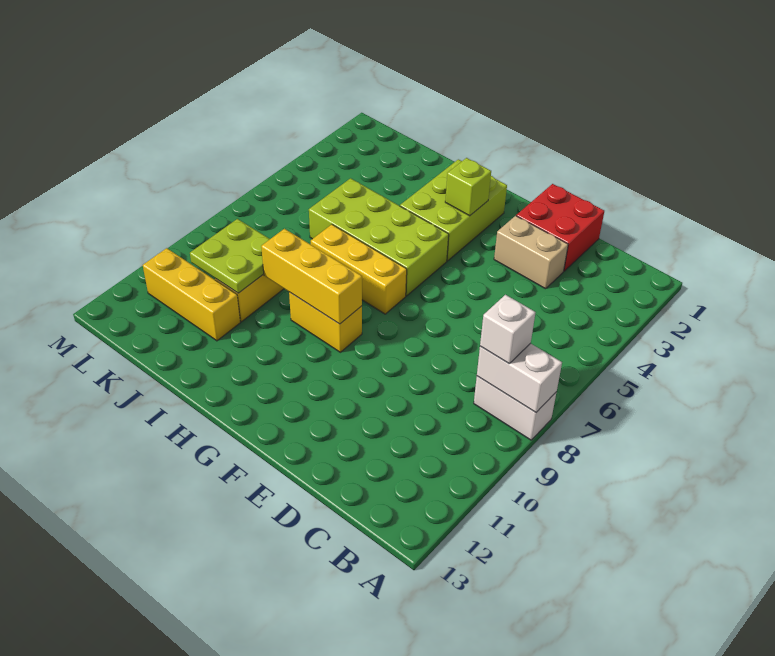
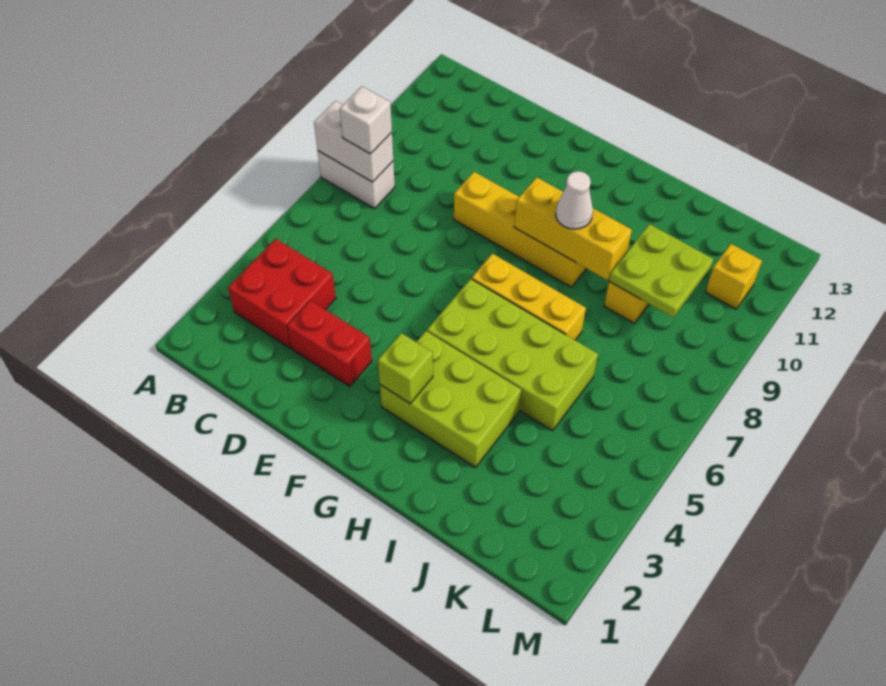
red 2x2 brick [516,184,604,271] -> red 2x2 brick moved to [228,239,336,348]
tan 1x2 brick [494,216,568,289] -> red 1x2 brick [287,300,372,386]
lime 2x3 brick [400,159,507,261] -> lime 2x3 brick turned to [380,331,521,468]
yellow 1x2 brick [289,292,362,352] -> yellow 1x4 brick [454,172,586,287]
none -> white 1x1 cone [556,171,593,229]
yellow 1x3 brick [143,248,240,341] -> yellow 1x1 brick [706,244,762,309]

